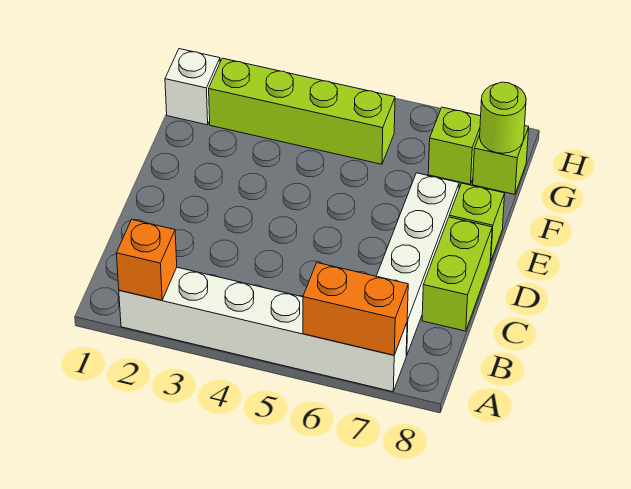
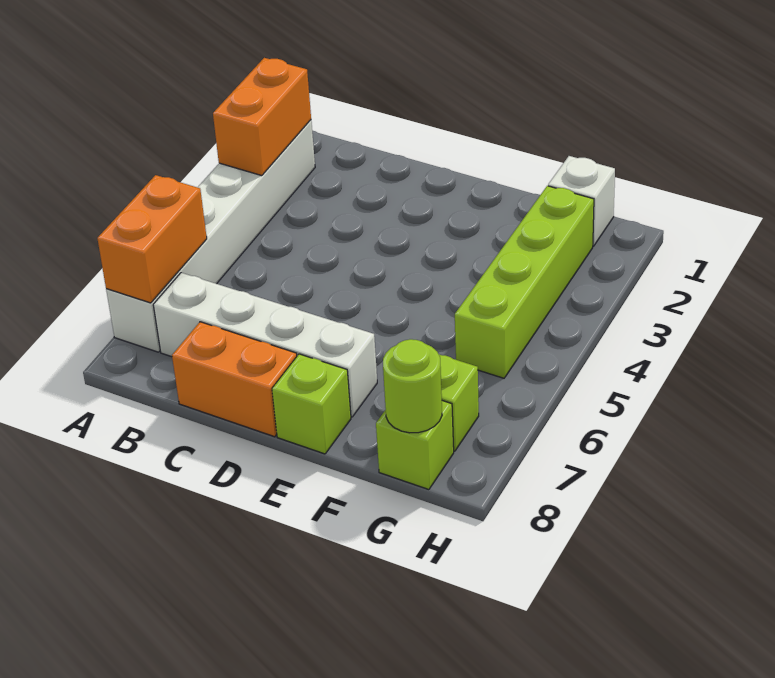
orange 1x1 brick [116,220,177,300] -> orange 1x2 brick [213,58,311,176]
lime 1x2 brick [422,217,492,331] -> orange 1x2 brick [172,322,297,437]

